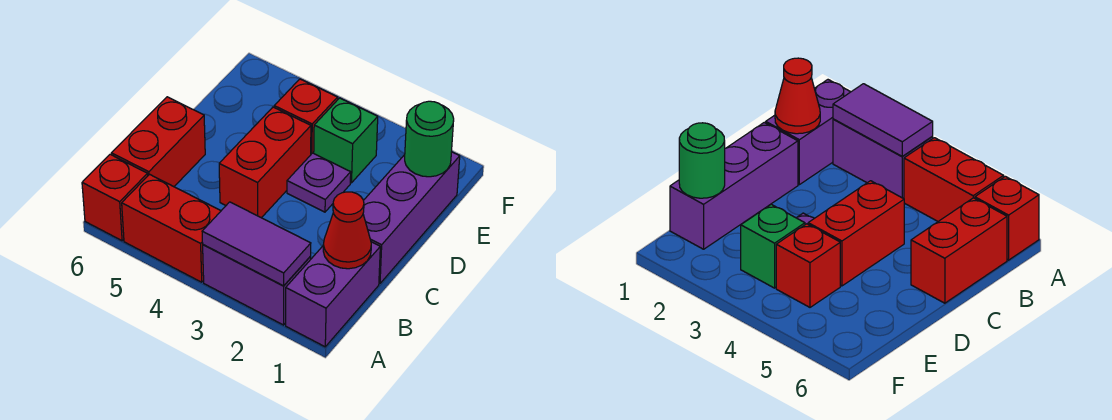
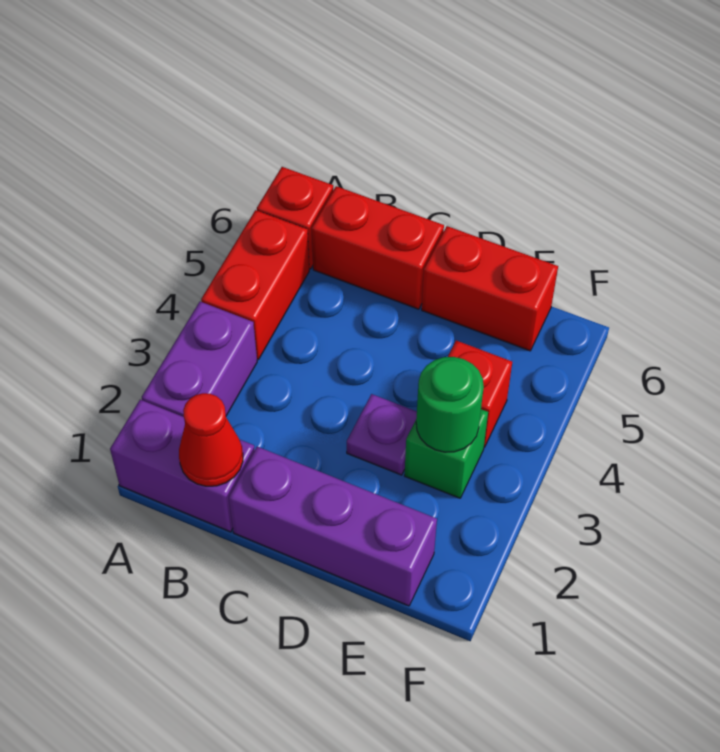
purple 1x2 tile [202,202,311,286] -> none
red 1x2 brick [219,107,311,218] -> red 1x2 brick moved to [422,226,558,351]
green 1x1 round brick [405,101,454,177] -> green 1x1 round brick moved to [416,357,484,452]

